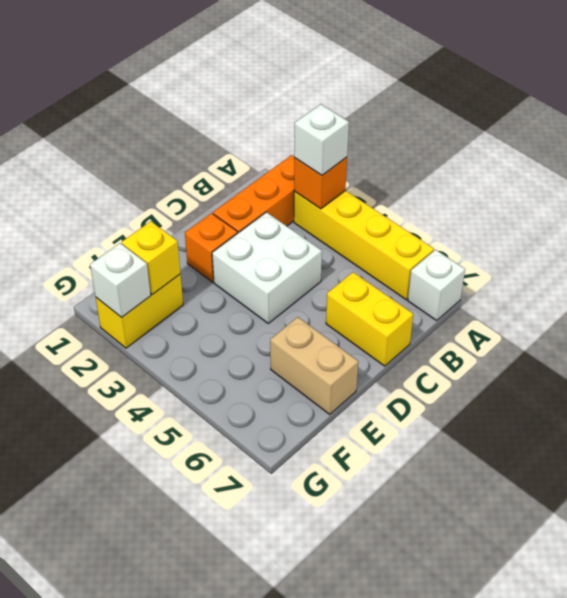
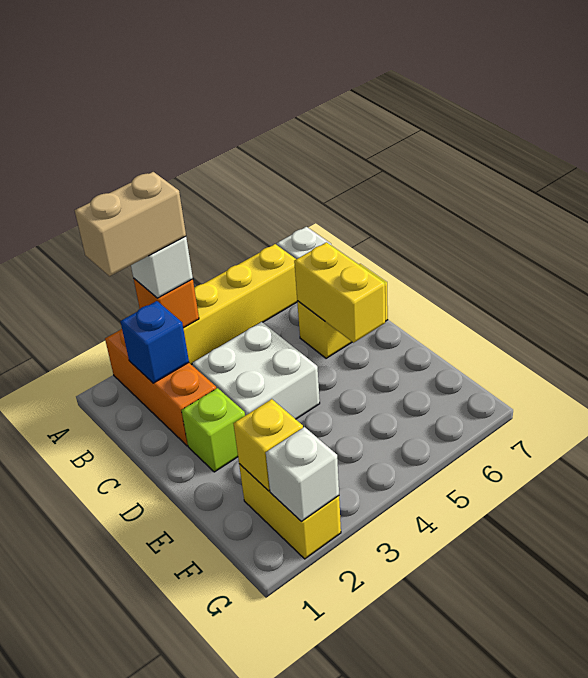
none -> blue 1x1 brick [121,301,189,383]
none -> yellow 1x2 brick [294,242,385,343]
orange 1x1 brick [185,213,238,282] -> lime 1x1 brick [182,388,245,472]
tan 1x2 brick [270,317,358,414] -> tan 1x2 brick moved to [75,172,186,276]

